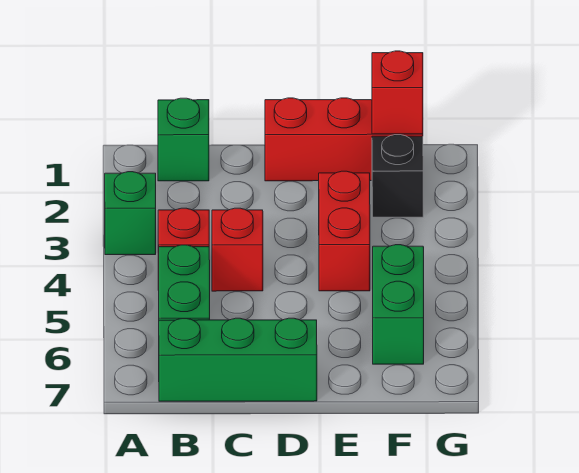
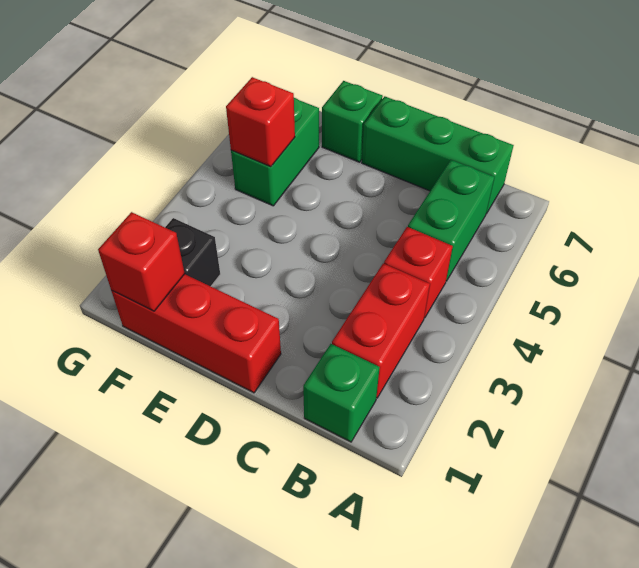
green 1x1 brick [105,172,156,255] -> green 1x1 brick moved to [322,81,383,162]
red 1x1 brick [212,208,263,291] -> red 1x1 brick moved to [226,77,295,167]
red 1x2 brick [319,171,370,291] -> red 1x2 brick moved to [332,263,430,398]

